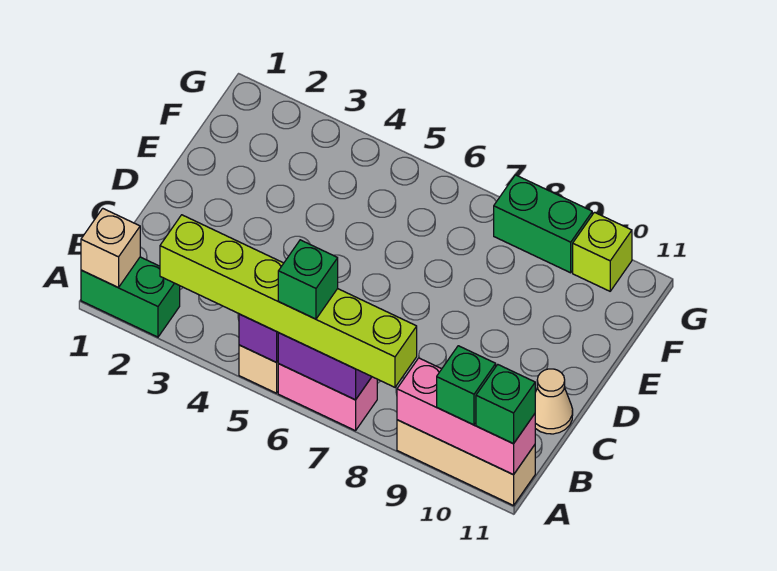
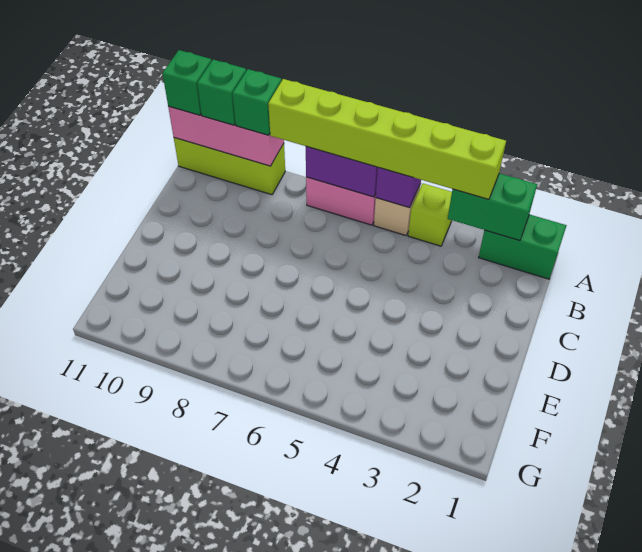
tan 1x1 brick [81,208,140,287] -> none
green 1x1 brick [278,240,338,319] -> green 1x1 brick moved to [233,69,281,135]
tan 1x3 brick [397,420,535,505] -> lime 1x3 brick [174,138,285,195]
tan 1x1 cone [535,369,573,434] -> none
green 1x2 brick [494,175,592,273] -> green 1x2 brick moved to [448,173,537,241]
lime 1x1 brick [573,212,632,291] -> lime 1x1 brick moved to [408,183,452,246]

